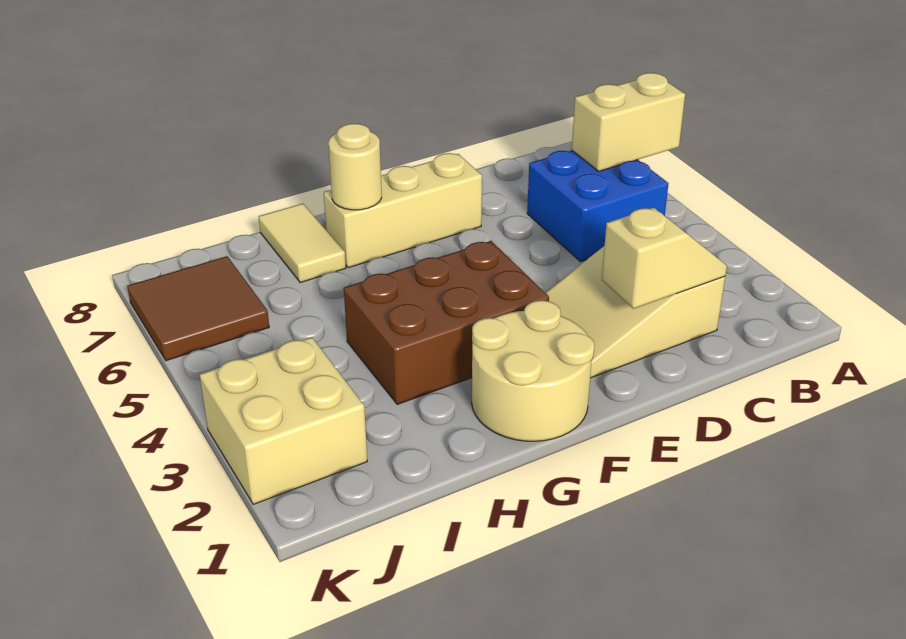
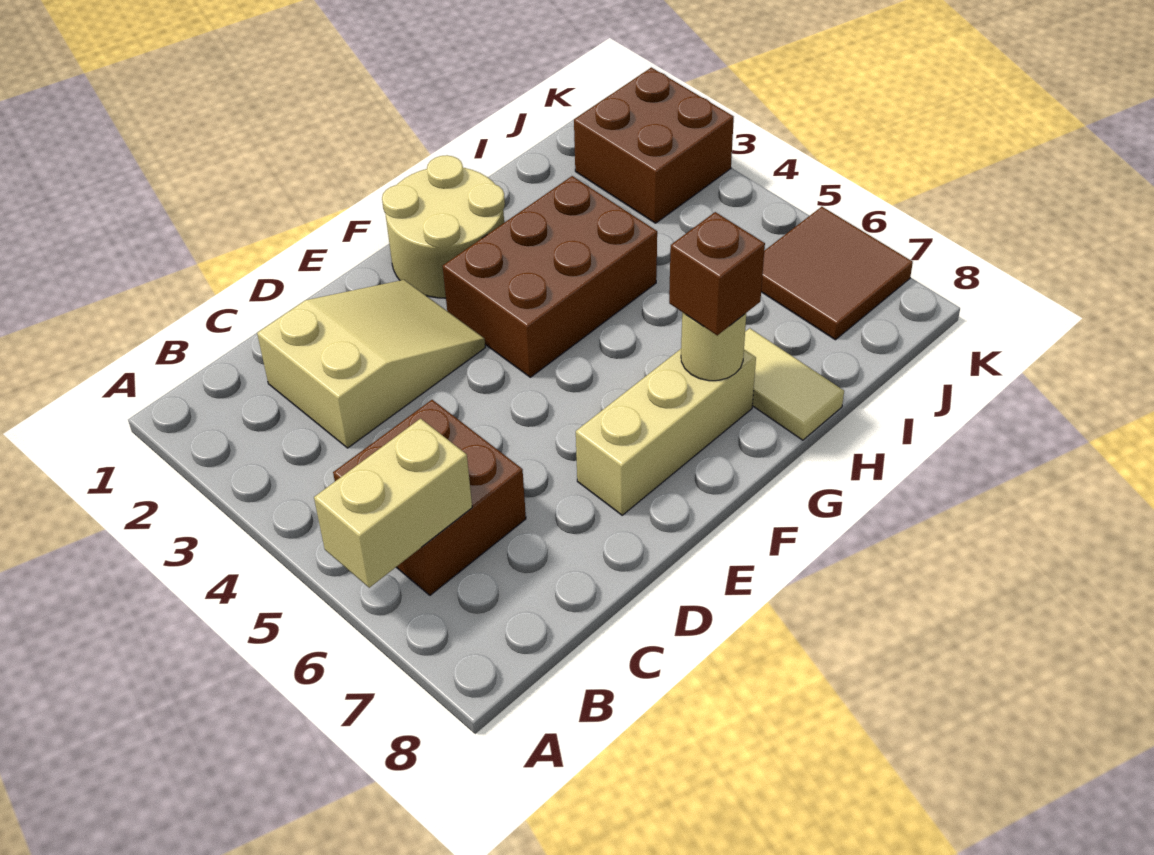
blue 2x2 brick [527,151,669,262] -> brown 2x2 brick [333,400,526,595]
tan 1x2 slope [602,208,727,309] -> none
none -> brown 1x1 brick [669,212,765,335]
tan 2x2 brick [199,337,367,504] -> brown 2x2 brick [574,67,734,223]

